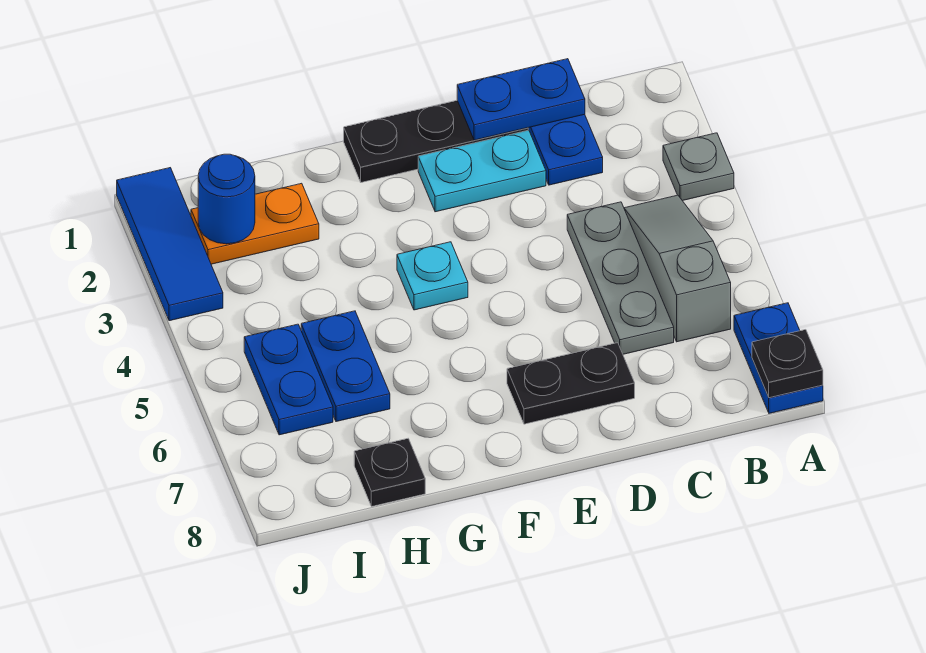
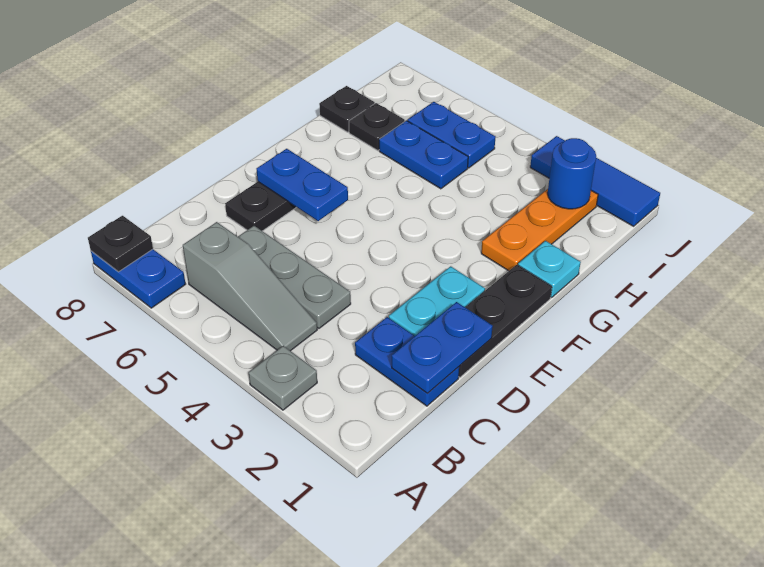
none -> blue 1x2 plate [257,149,348,221]
cyan 1x1 plate [397,242,468,310] -> cyan 1x1 plate moved to [518,241,581,298]
orange 1x2 plate [191,183,319,264] -> orange 1x3 plate [481,189,598,271]
none -> black 1x1 plate [349,103,405,151]

